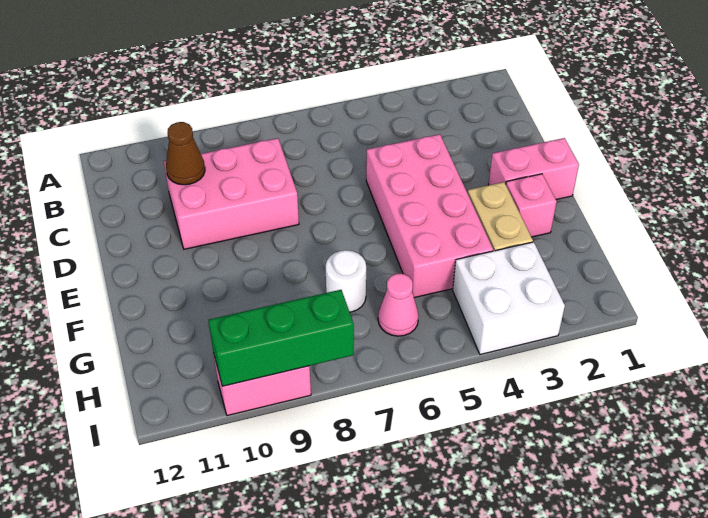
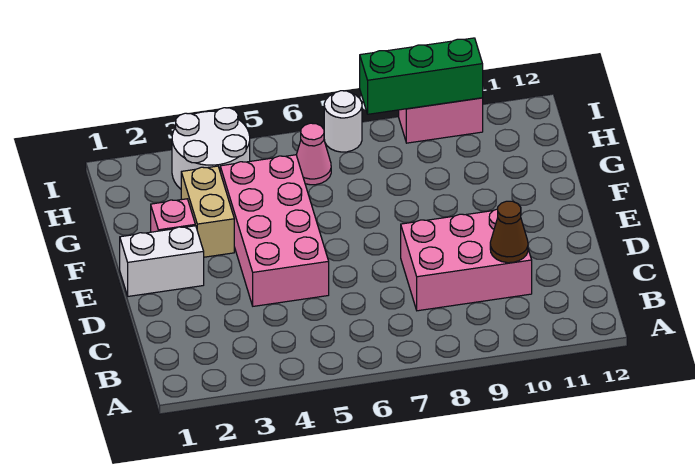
pink 1x2 brick [488,138,579,200] -> white 1x2 brick [120,226,204,296]
white 1x1 round brick [326,250,366,312] -> white 1x1 round brick moved to [324,91,362,152]
white 2x2 brick [453,242,565,355] -> white 2x2 round brick [172,108,250,189]

